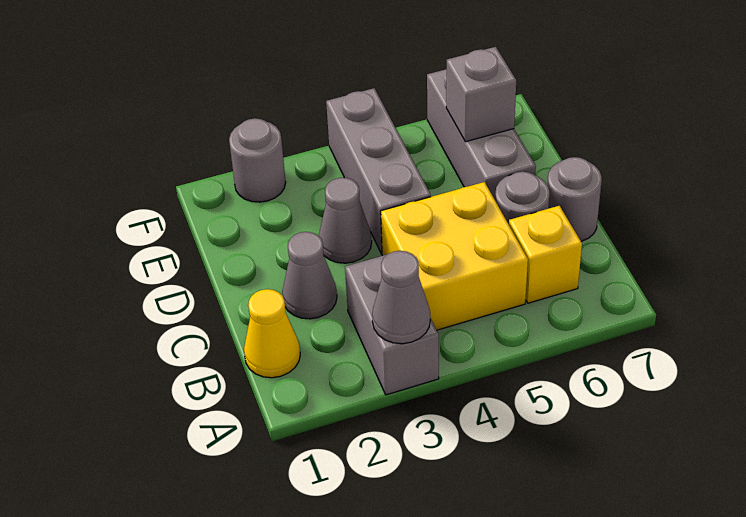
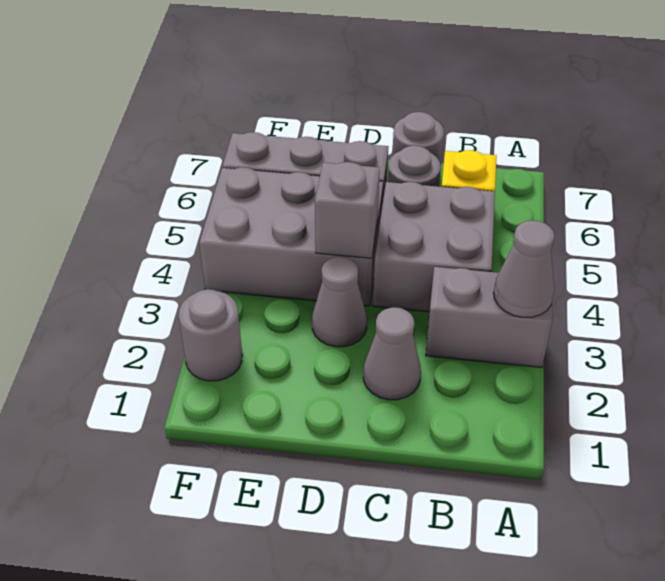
yellow 1x1 cone [244,289,300,378] -> none
yellow 2x2 brick [381,182,528,330] -> grey 2x2 brick [373,182,495,312]
grey 1x3 brick [326,88,431,254] -> grey 2x3 brick [199,167,383,306]
grey 1x1 brick [446,47,516,142] -> grey 1x1 brick moved to [315,162,380,258]

